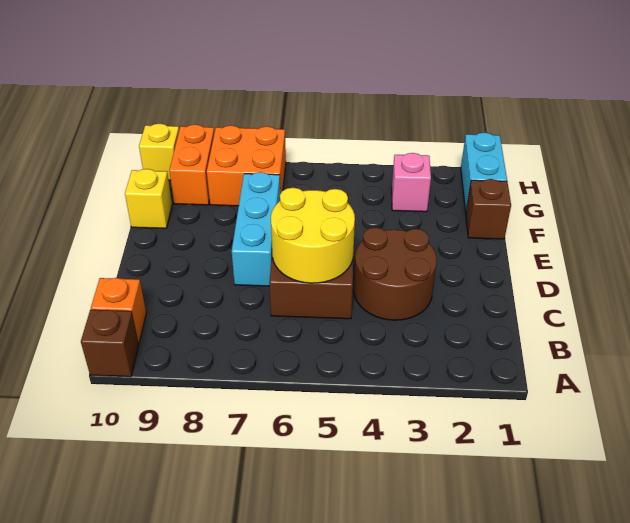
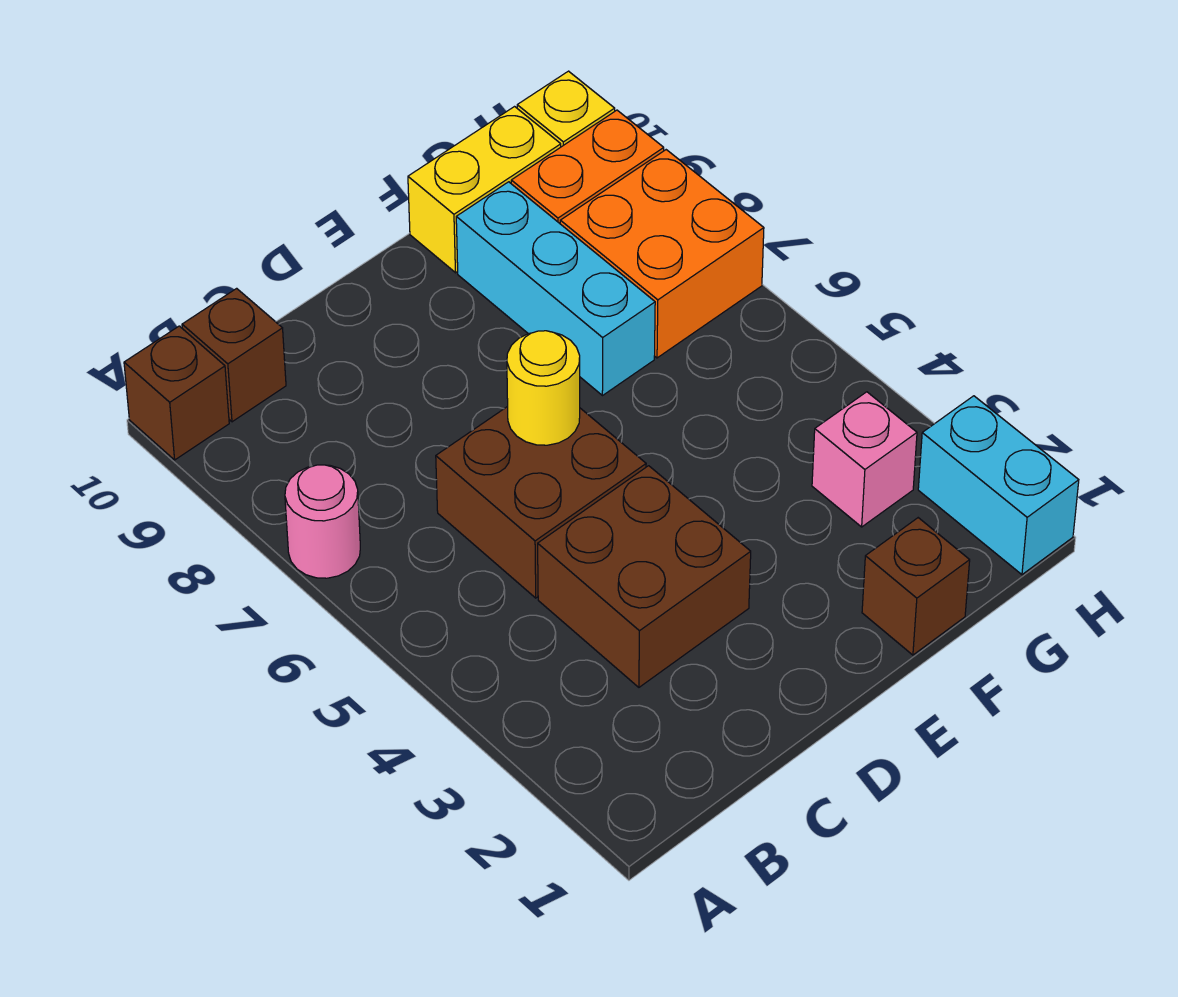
none -> pink 1x1 round brick [285,465,360,578]
orange 1x1 brick [91,278,146,343] -> brown 1x1 brick [182,288,286,422]
brown 2x2 round brick [354,227,437,320] -> brown 2x2 brick [538,466,751,687]
yellow 2x2 round brick [271,188,355,283] -> yellow 1x1 round brick [507,331,580,445]
cyan 1x3 brick [232,172,280,286] -> cyan 1x3 brick turned to [456,182,655,396]
yellow 1x1 brick [125,169,172,228] -> yellow 1x2 brick [408,107,561,273]
cyan 1x2 brick [461,132,507,212] -> cyan 1x2 brick turned to [918,396,1079,575]

